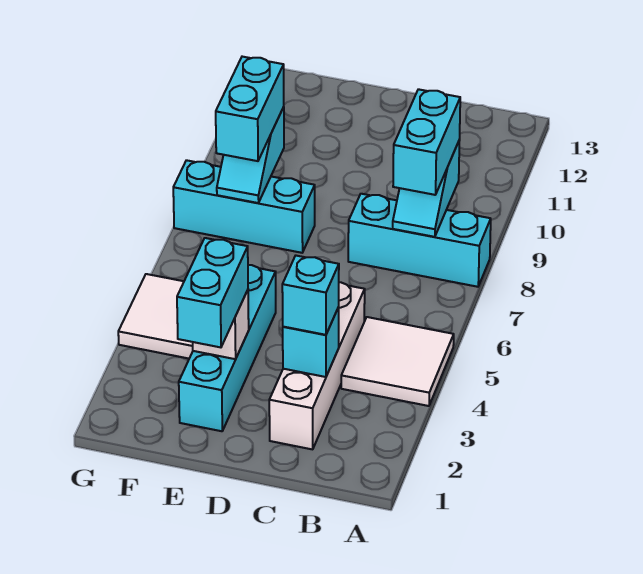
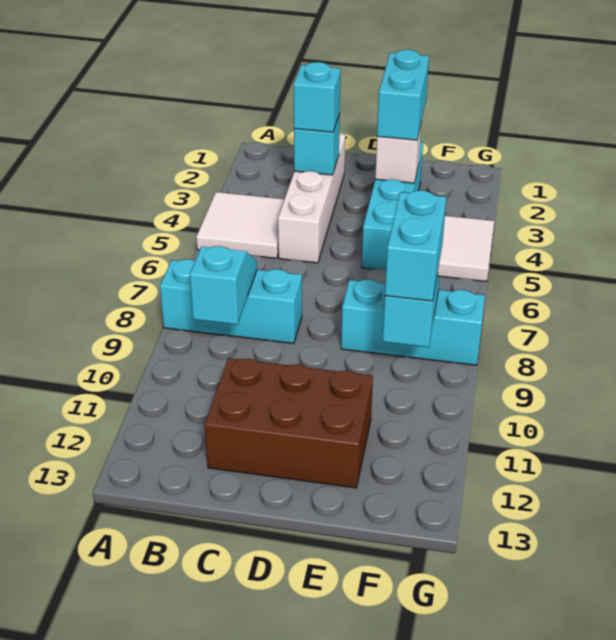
cyan 1x2 brick [393,89,460,195] -> none
none -> brown 2x3 brick [205,358,373,488]

